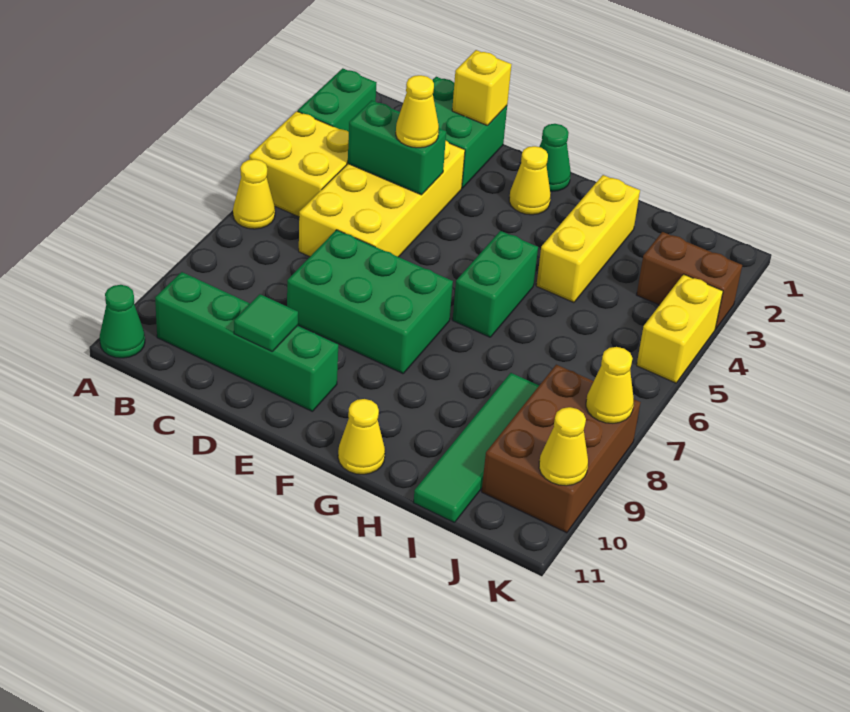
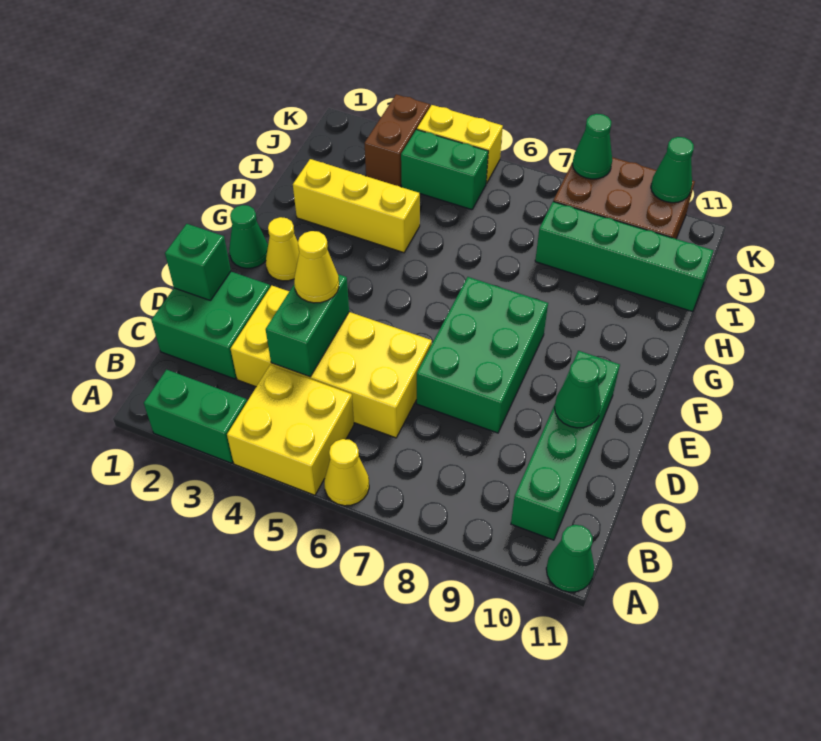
yellow 1x1 brick [452,50,512,126] -> green 1x1 brick [165,224,231,301]
green 1x1 tile [234,294,298,352] -> green 1x1 cone [555,358,601,428]
green 1x2 brick [453,231,538,337] -> green 1x2 brick moved to [401,130,488,210]
yellow 1x1 cone [338,399,385,474] -> none
green 1x4 tile [414,373,539,523] -> green 1x4 brick [535,202,713,312]
yellow 1x1 cone [586,347,634,423] -> green 1x1 cone [572,114,612,179]
yellow 1x1 cone [539,407,588,486] -> green 1x1 cone [651,137,694,203]

